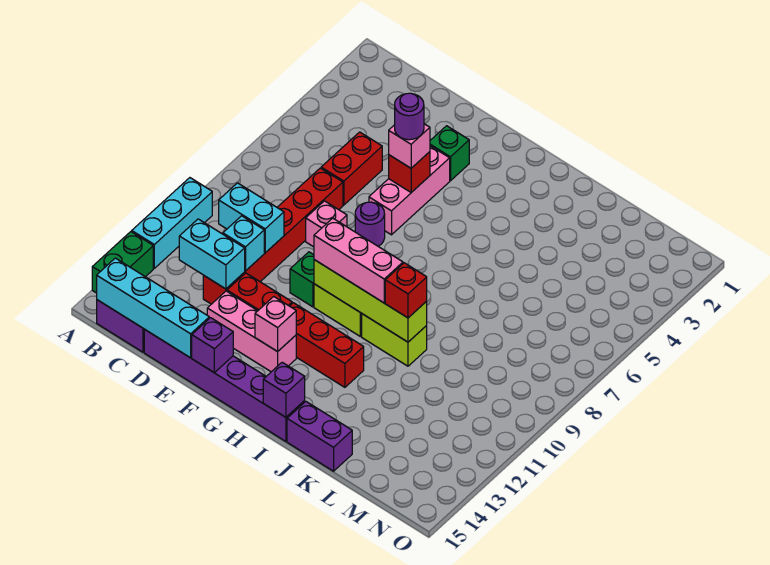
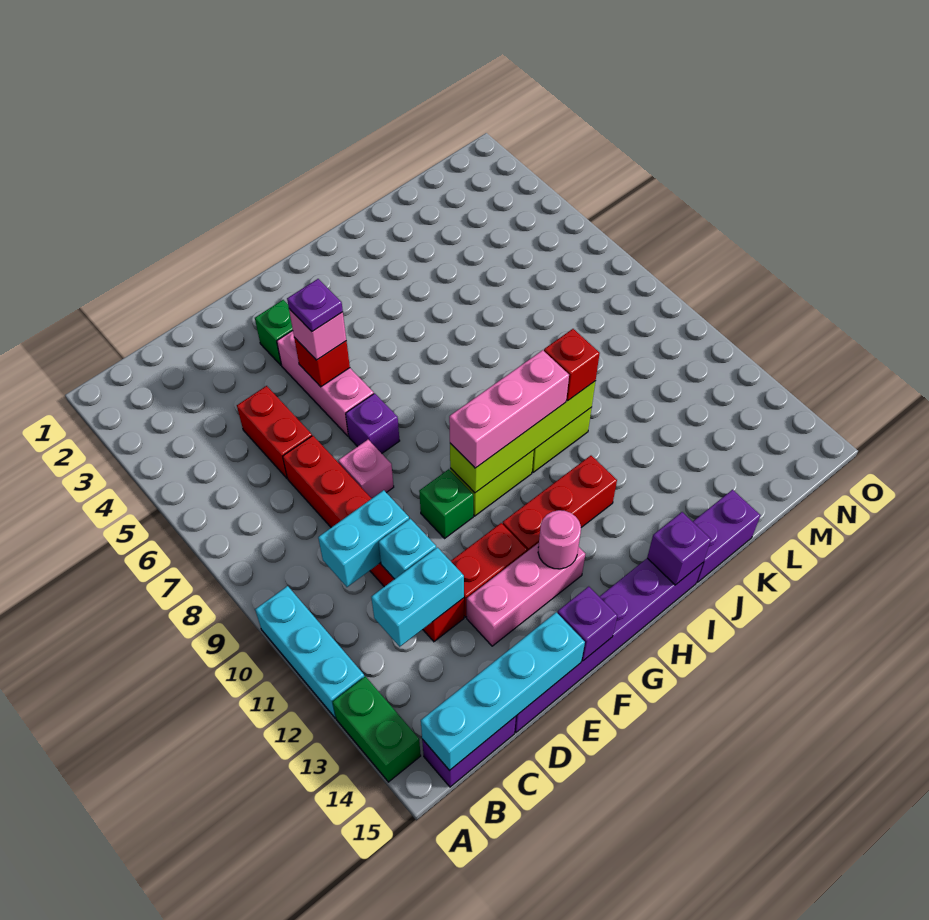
purple 1x1 round brick [395,93,424,140] -> purple 1x1 plate [287,279,343,332]
purple 1x1 round brick [355,202,385,246] -> purple 1x1 brick [346,393,400,453]
pink 1x1 brick [255,297,296,352] -> pink 1x1 round brick [538,510,581,569]

